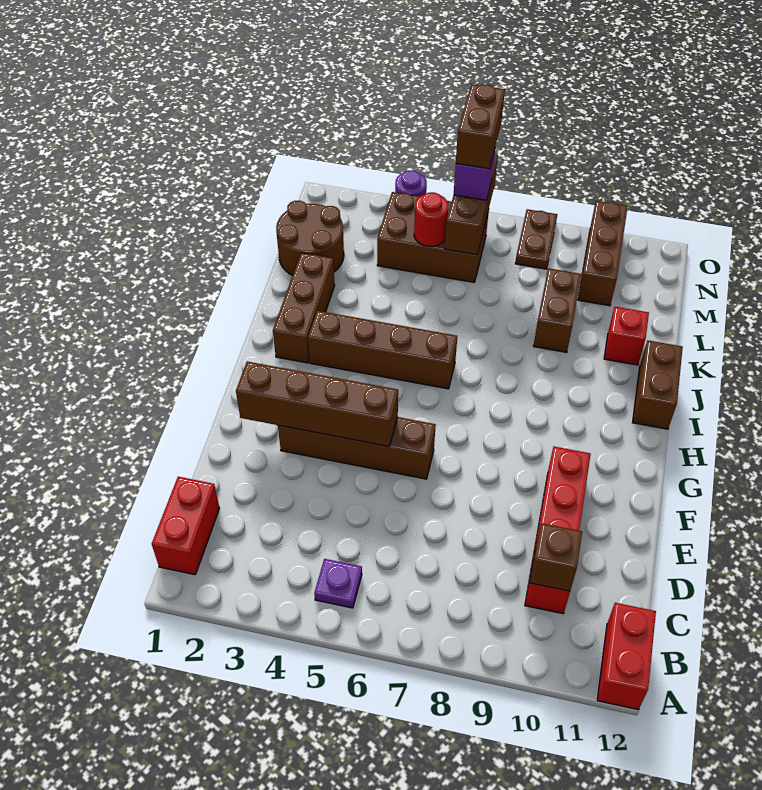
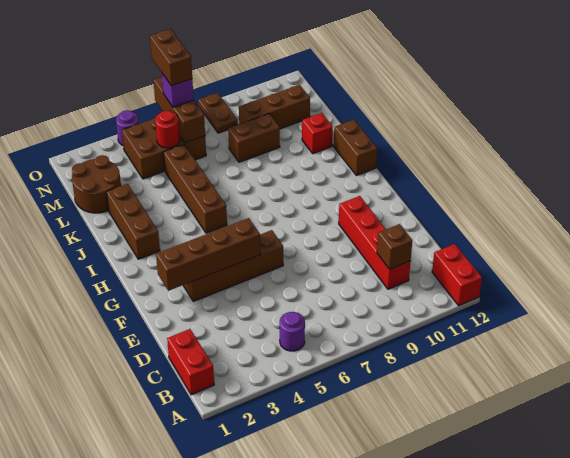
purple 1x1 plate [314,559,362,608] -> purple 1x1 round brick [280,312,305,351]
brown 1x4 brick [308,311,457,389] -> brown 1x4 brick turned to [163,145,227,233]
brown 1x2 brick [534,268,581,353] -> brown 1x2 brick turned to [228,114,280,162]
brown 1x3 brick [578,201,628,306] -> brown 1x3 brick turned to [239,85,310,129]

